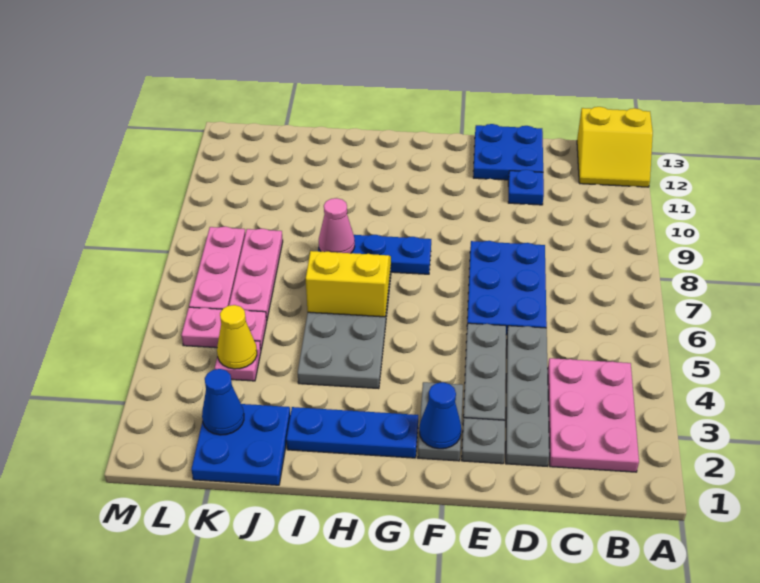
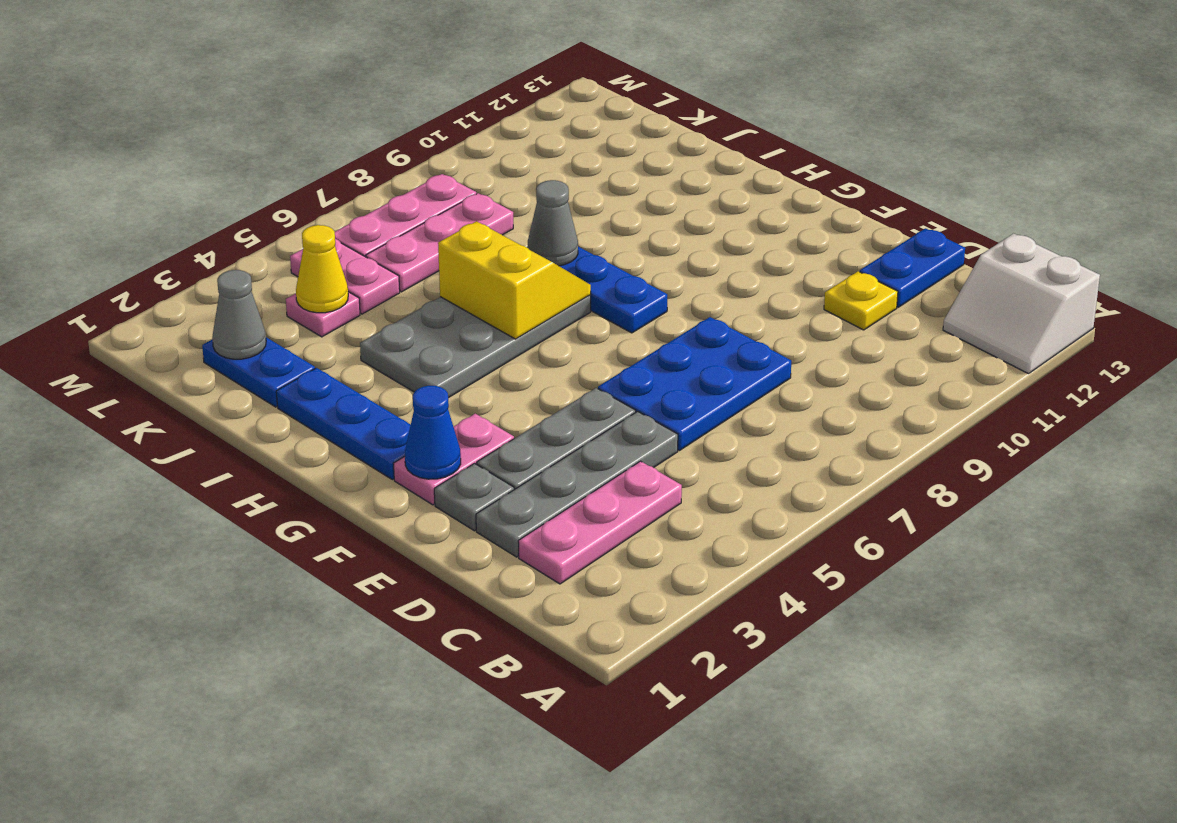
yellow 2x2 slope [577,107,653,187] -> white 2x2 slope [943,234,1100,374]
pink 2x3 plate [548,358,639,472] -> pink 1x3 plate [518,461,682,584]
blue 1x1 plate [508,170,544,205] -> yellow 1x1 plate [824,271,898,330]
blue 2x2 plate [473,124,543,180] -> blue 1x2 plate [860,228,965,307]
grey 1x2 plate [418,382,463,461] -> pink 1x2 plate [394,414,514,505]
pink 1x1 cone [319,198,355,253] -> grey 1x1 cone [528,180,578,266]
blue 2x2 plate [191,404,290,485] -> blue 1x2 plate [202,337,315,407]
blue 1x1 cone [202,369,244,435] -> grey 1x1 cone [212,270,266,359]

